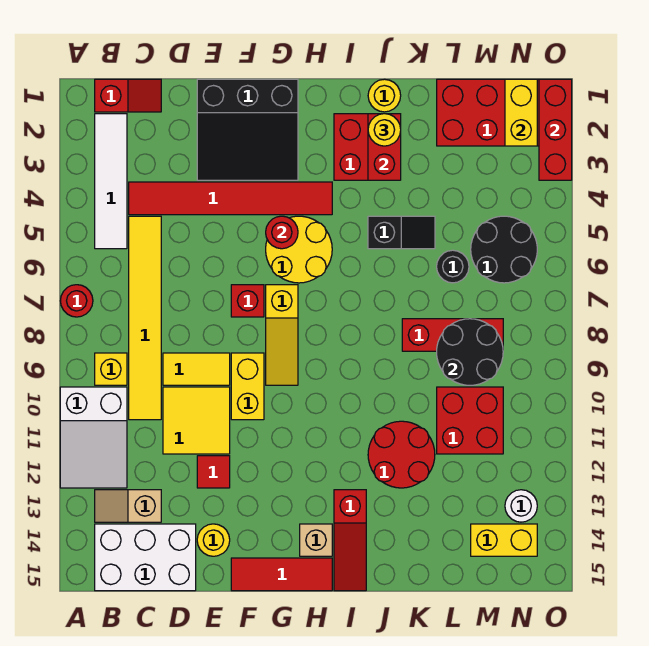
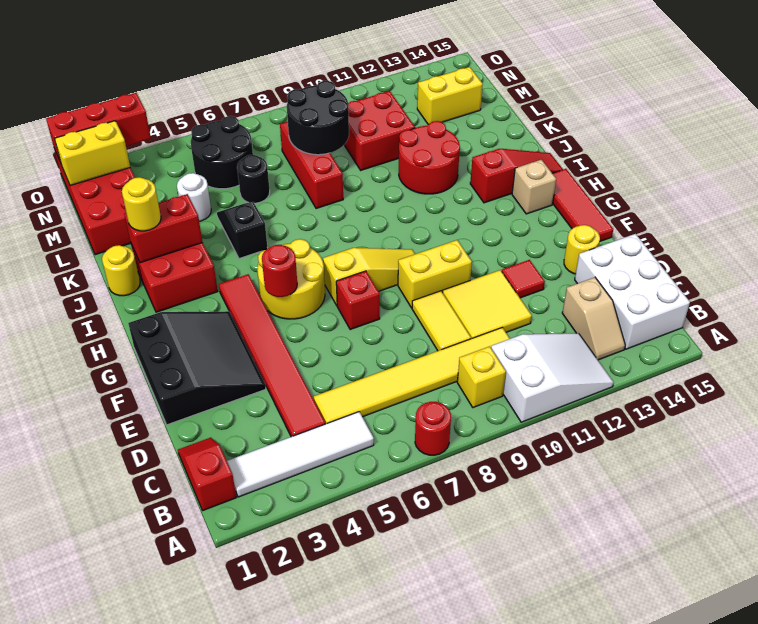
yellow 1x2 brick [471,524,537,556] -> yellow 1x2 brick turned to [417,67,483,125]
white 1x1 round brick [505,490,537,522] -> white 1x1 round brick moved to [177,173,211,221]

